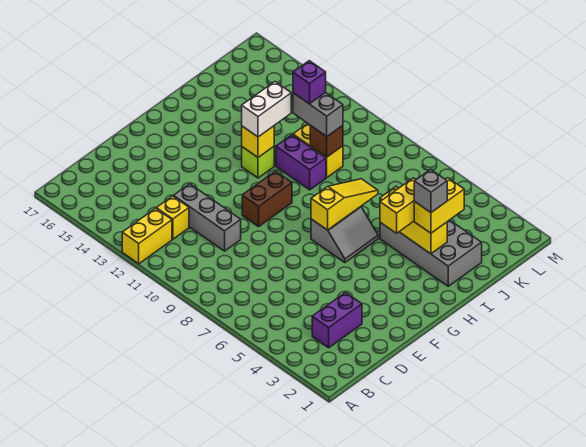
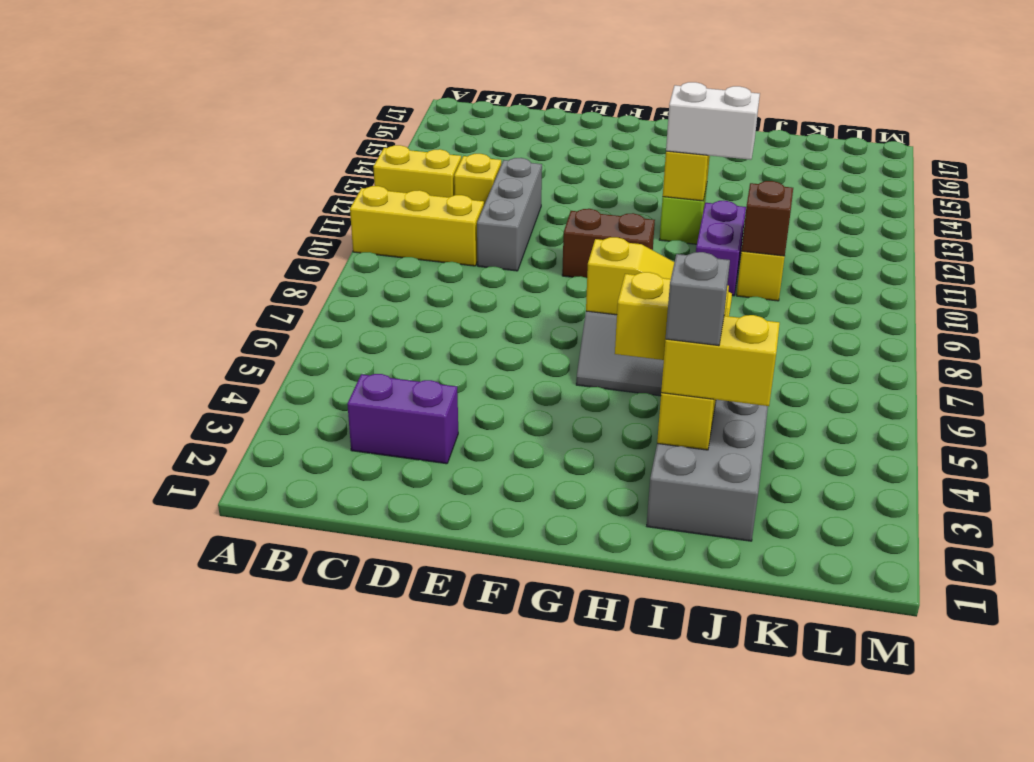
none -> yellow 1x3 brick [350,186,484,266]
grey 1x2 brick [293,93,343,136] -> none
purple 1x1 brick [293,61,326,104] -> none

